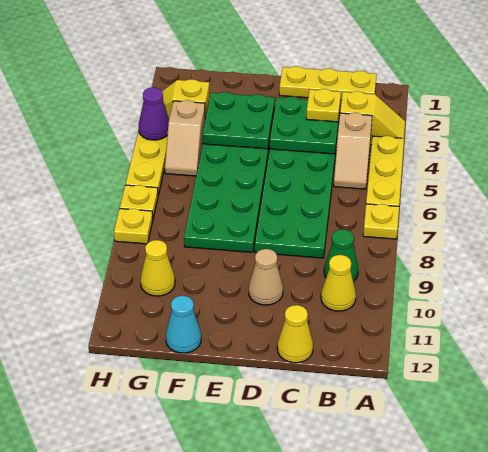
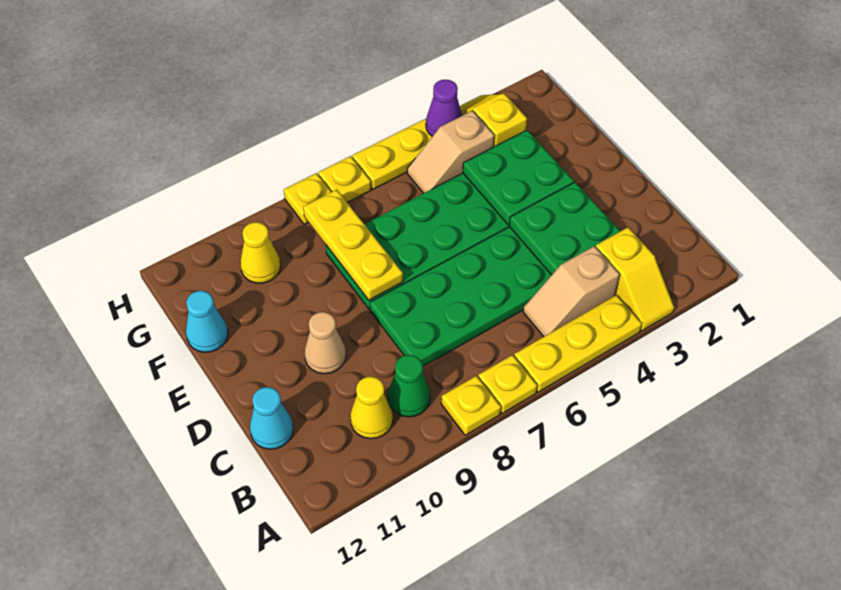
yellow 1x3 plate [279,66,377,100] -> yellow 1x3 plate moved to [303,190,403,300]
yellow 1x1 plate [306,89,341,122] -> yellow 1x1 plate moved to [441,376,501,435]
yellow 1x1 cone [277,305,313,363] -> cyan 1x1 cone [250,387,293,449]

